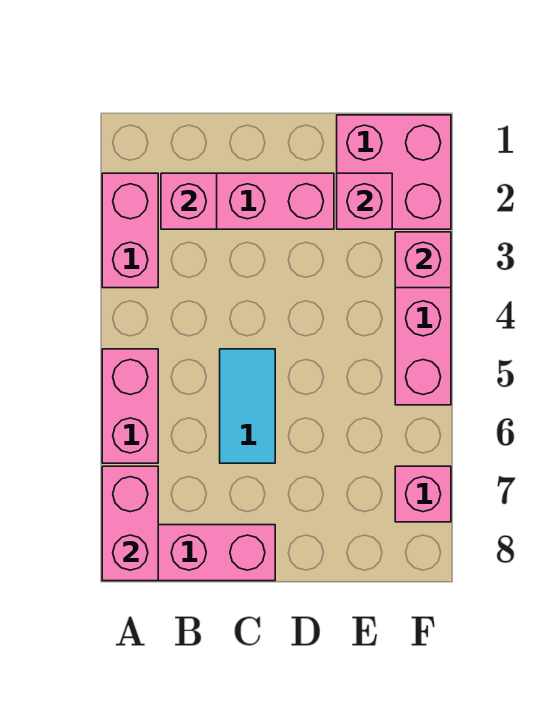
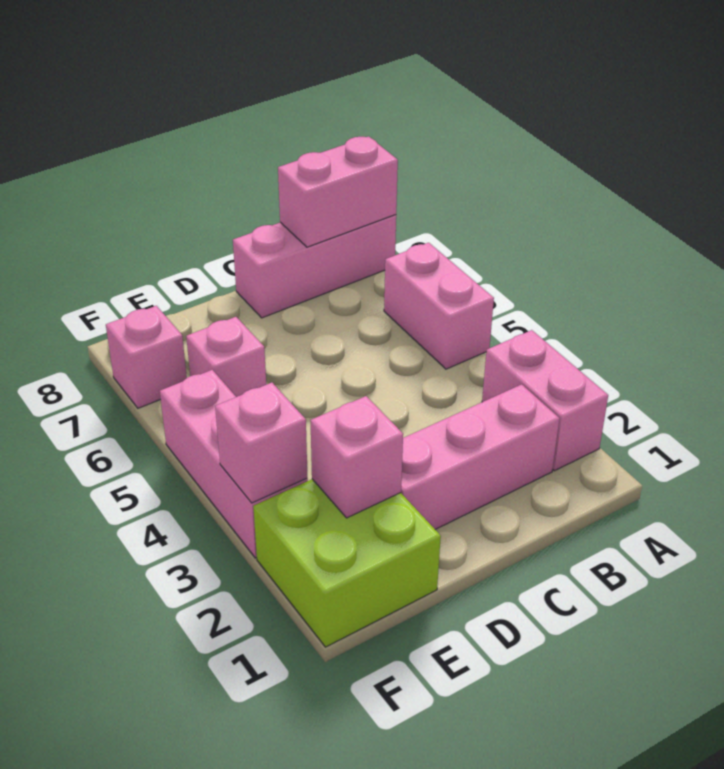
pink 1x2 brick [102,466,158,581] -> pink 1x2 brick turned to [278,136,398,247]
pink 1x1 brick [161,173,217,229] -> pink 1x1 brick moved to [186,317,266,397]
cyan 1x2 tile [220,349,275,463] -> none
pink 2x2 brick [337,115,451,229] -> lime 2x2 brick [253,479,441,647]

